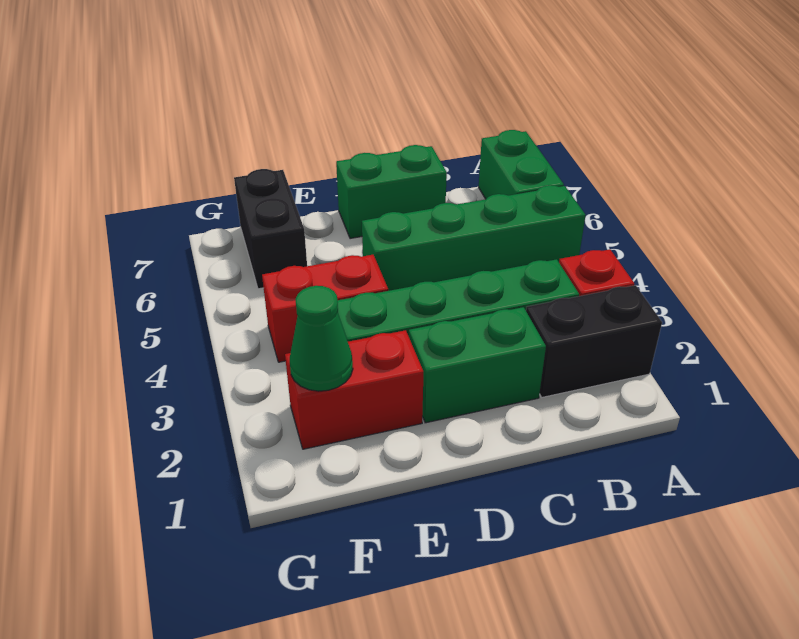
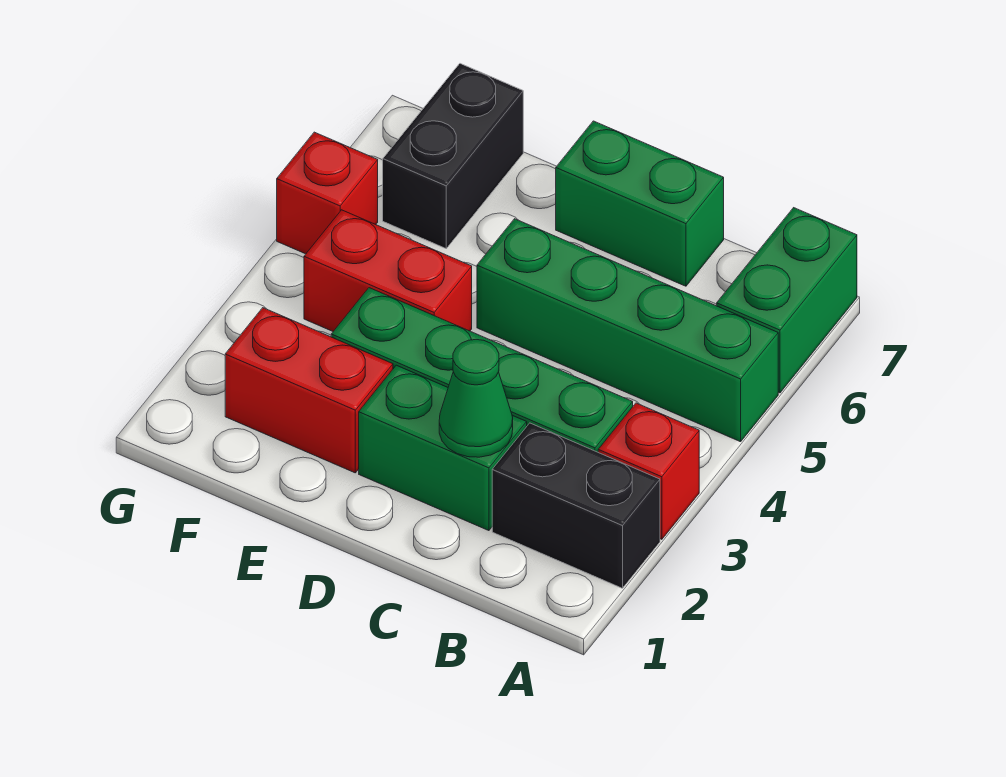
green 1x1 cone [290,286,353,391] -> green 1x1 cone moved to [439,339,513,457]
none -> red 1x1 brick [277,132,378,254]

